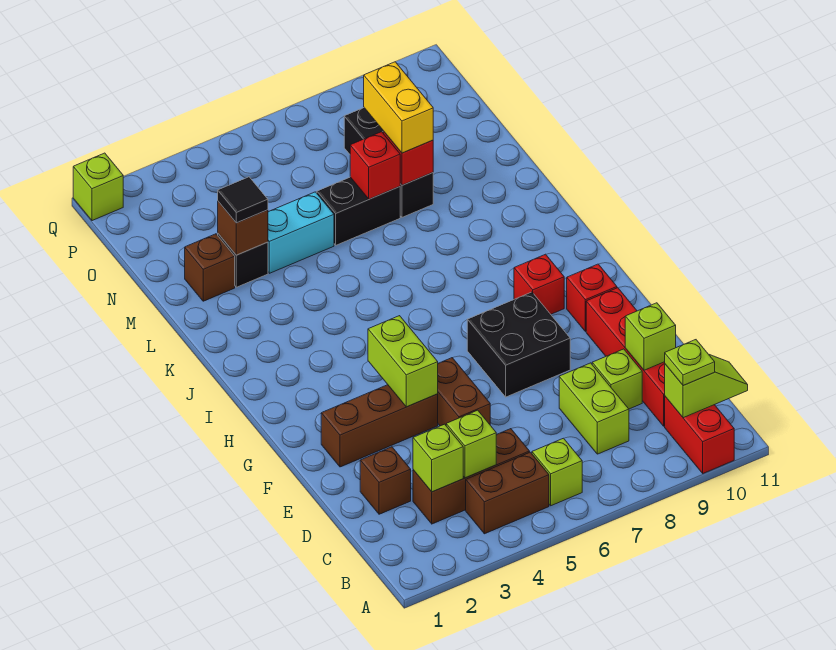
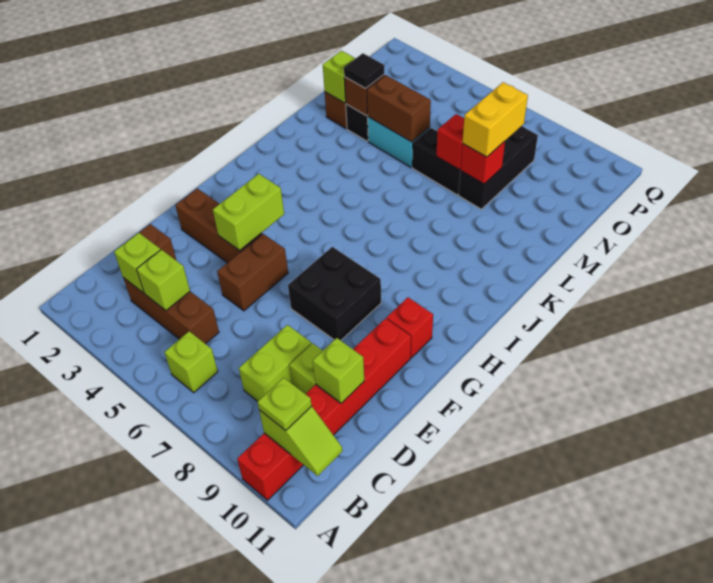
brown 1x2 brick [466,452,549,534] -> brown 1x2 brick moved to [367,75,431,142]
red 1x1 brick [514,254,564,314] -> none
lime 1x1 brick [73,153,123,221] -> lime 1x1 brick moved to [323,51,356,103]

